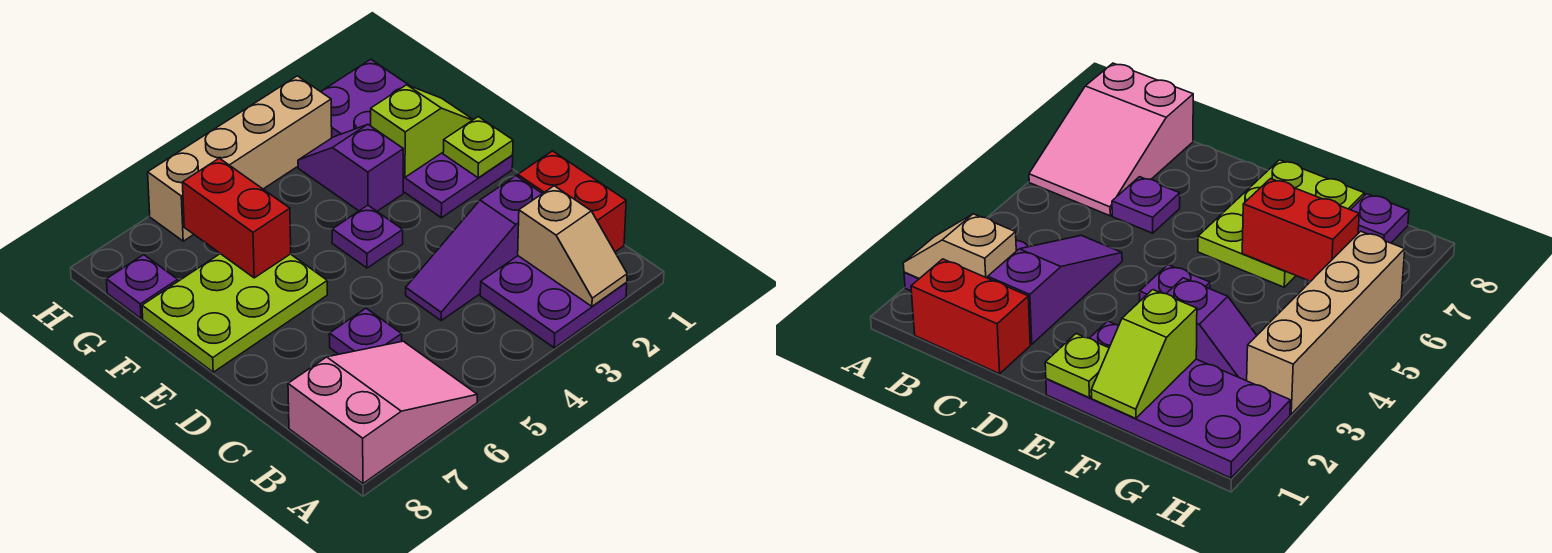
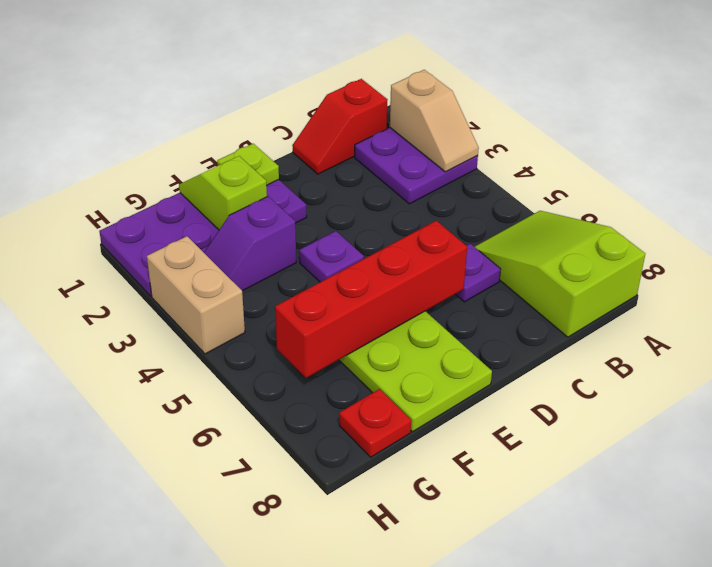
tan 1x2 slope [518,186,627,306] -> tan 1x2 slope turned to [390,70,479,172]
pink 2x3 slope [288,341,477,483] -> lime 2x3 slope [475,211,645,337]
red 1x2 brick [518,151,626,252] -> red 1x2 slope [292,79,387,174]
purple 1x3 slope [406,176,542,321] -> none
red 1x2 brick [182,158,291,278] -> red 1x4 brick [275,221,467,378]
purple 1x1 plate [106,255,178,318] -> red 1x1 plate [339,389,411,457]
tan 1x4 brick [148,76,332,241] -> tan 1x2 brick [147,236,245,354]

